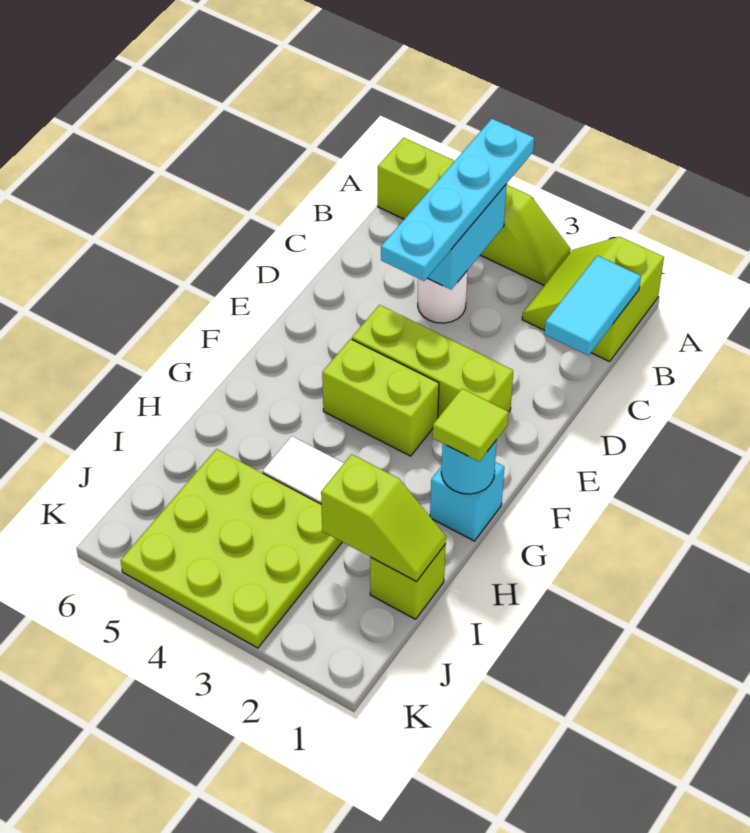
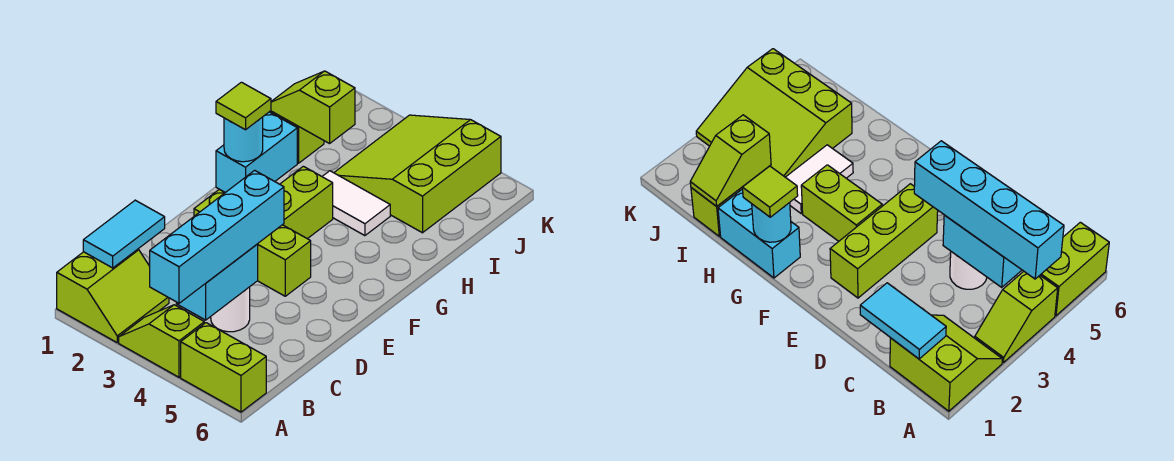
cyan 1x4 plate [381,119,534,281] -> cyan 1x4 brick [150,170,284,303]
lime 1x2 brick [322,339,439,456] -> lime 1x2 brick turned to [280,166,333,239]
cyan 1x1 brick [430,462,504,541] -> cyan 1x2 brick [216,112,297,193]
lime 3x3 plate [121,449,342,648] -> lime 3x3 slope [334,115,501,233]

